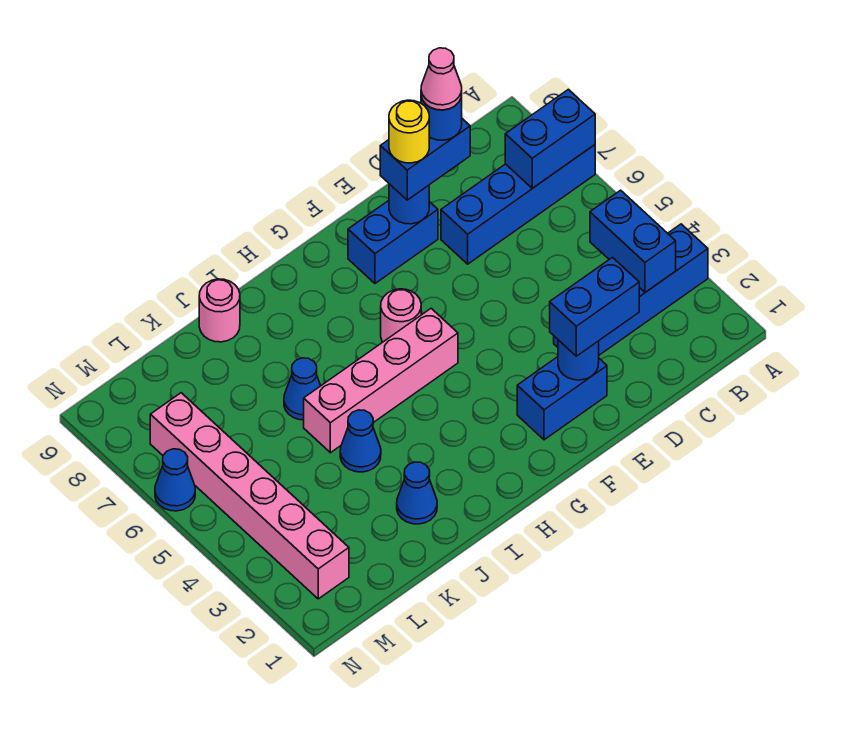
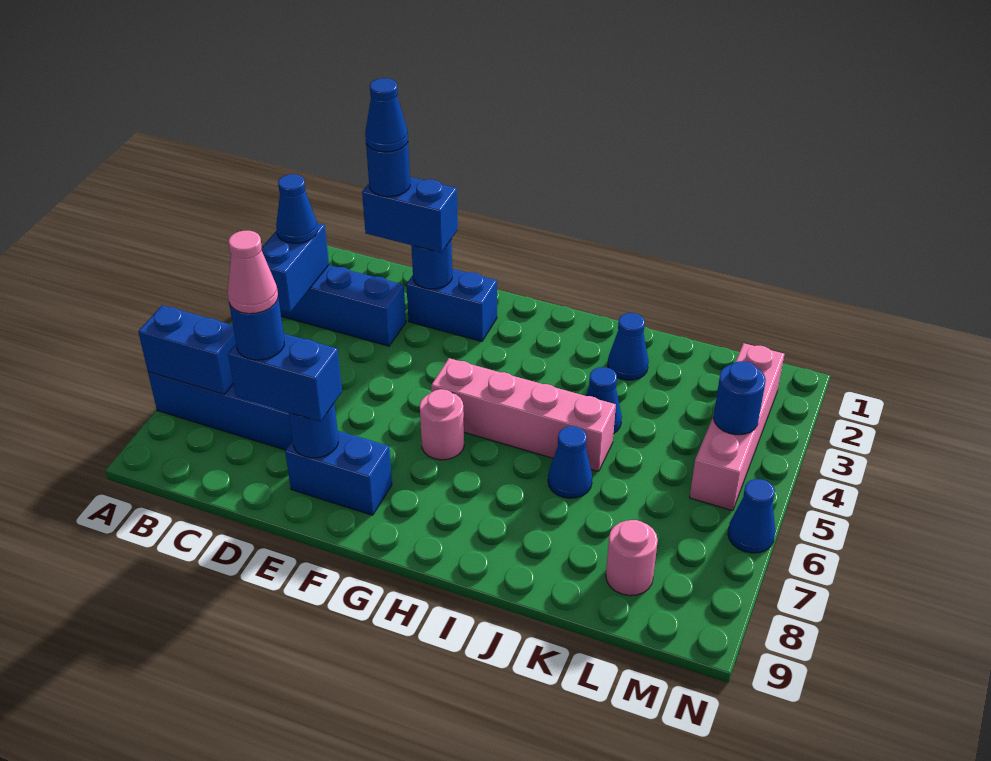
none -> blue 1x1 cone [276,174,317,243]
none -> blue 1x1 round brick [366,142,410,197]
none -> blue 1x1 cone [365,78,408,152]
yellow 1x1 round brick [389,100,429,163] -> none
pink 1x1 round brick [199,279,240,342] -> pink 1x1 round brick moved to [606,520,658,596]
pink 1x6 brick [150,393,349,599] -> pink 1x4 brick [690,343,784,511]
none -> blue 1x1 round brick [713,361,766,435]

